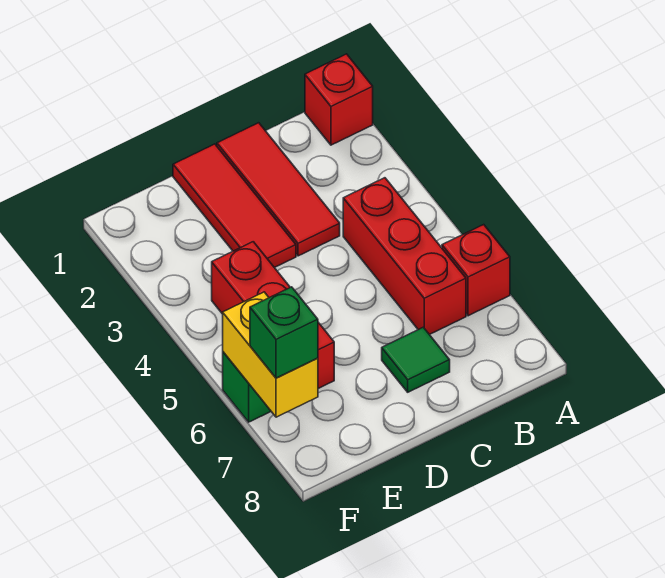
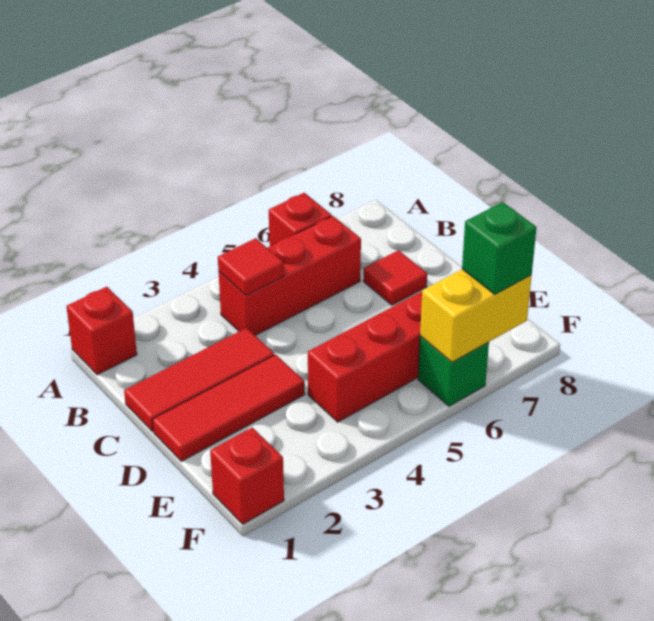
none -> red 1x1 tile [218,238,284,295]
green 1x1 tile [382,327,450,392] -> red 1x1 tile [363,250,427,305]
none -> red 1x1 brick [210,427,284,524]

